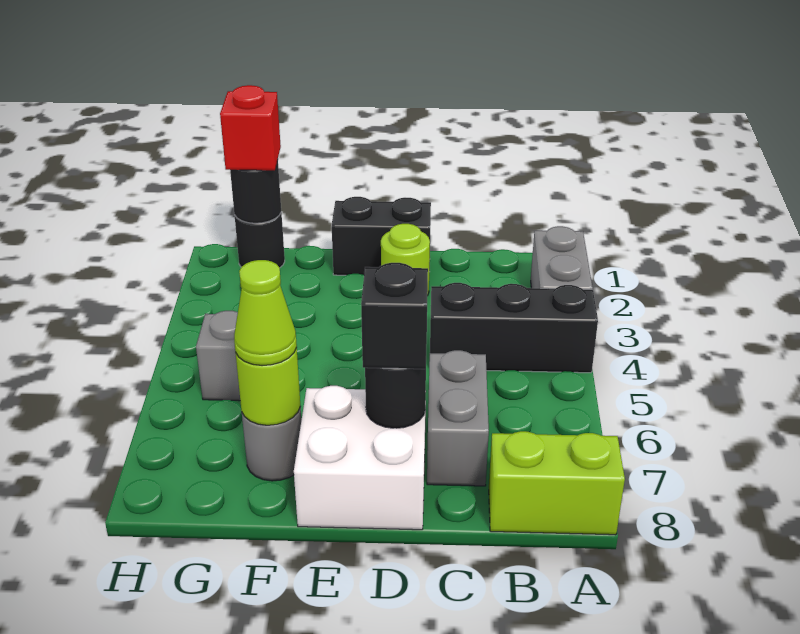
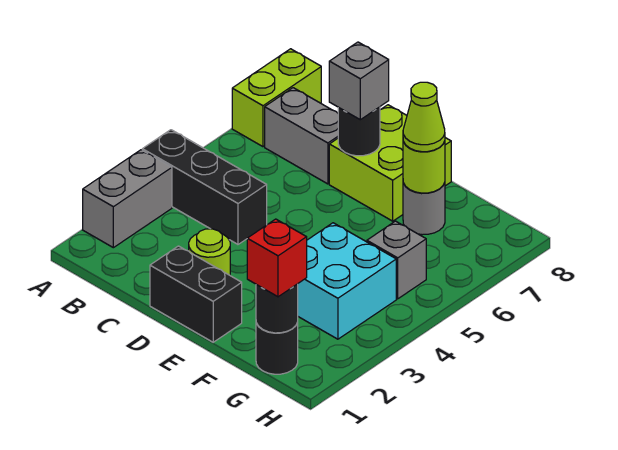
lime 1x2 brick [489,431,625,535] -> lime 1x2 brick turned to [232,49,321,147]
grey 1x2 brick [427,350,489,486] -> grey 1x2 brick turned to [265,88,338,184]
white 2x2 brick [294,386,426,530] -> lime 2x2 brick [329,105,451,221]
black 1x1 brick [361,263,428,369] -> grey 1x1 brick [329,42,389,120]
none -> cyan 2x2 brick [298,223,396,339]

